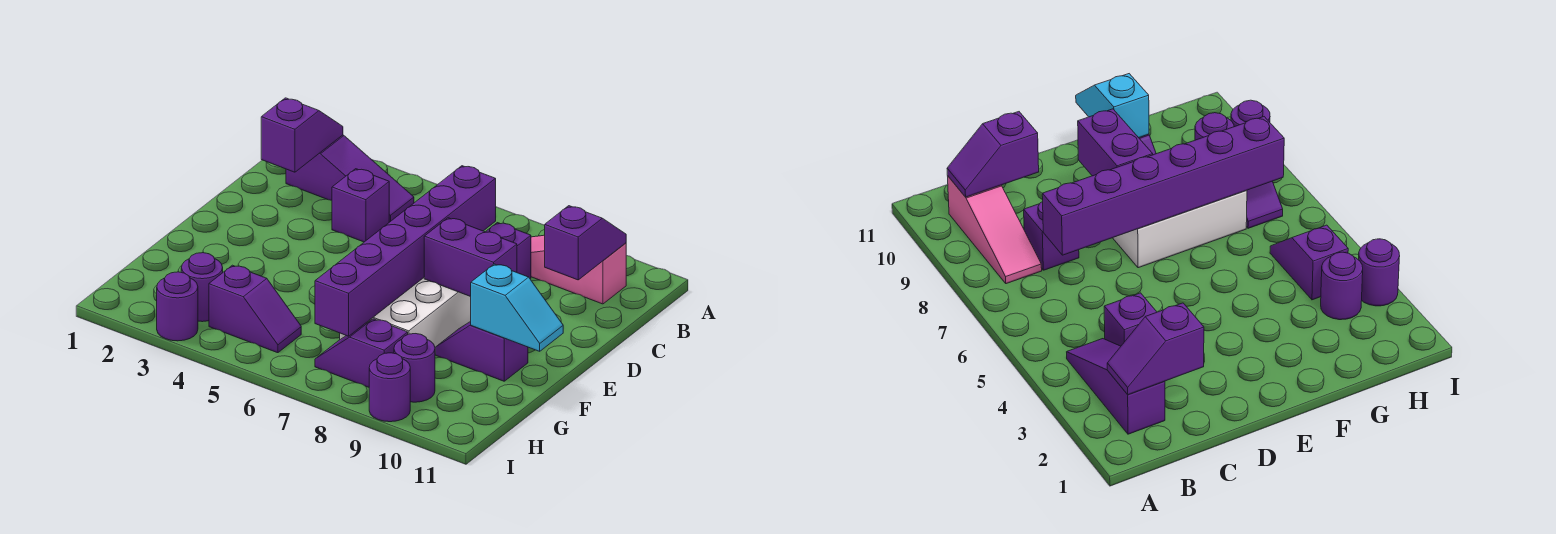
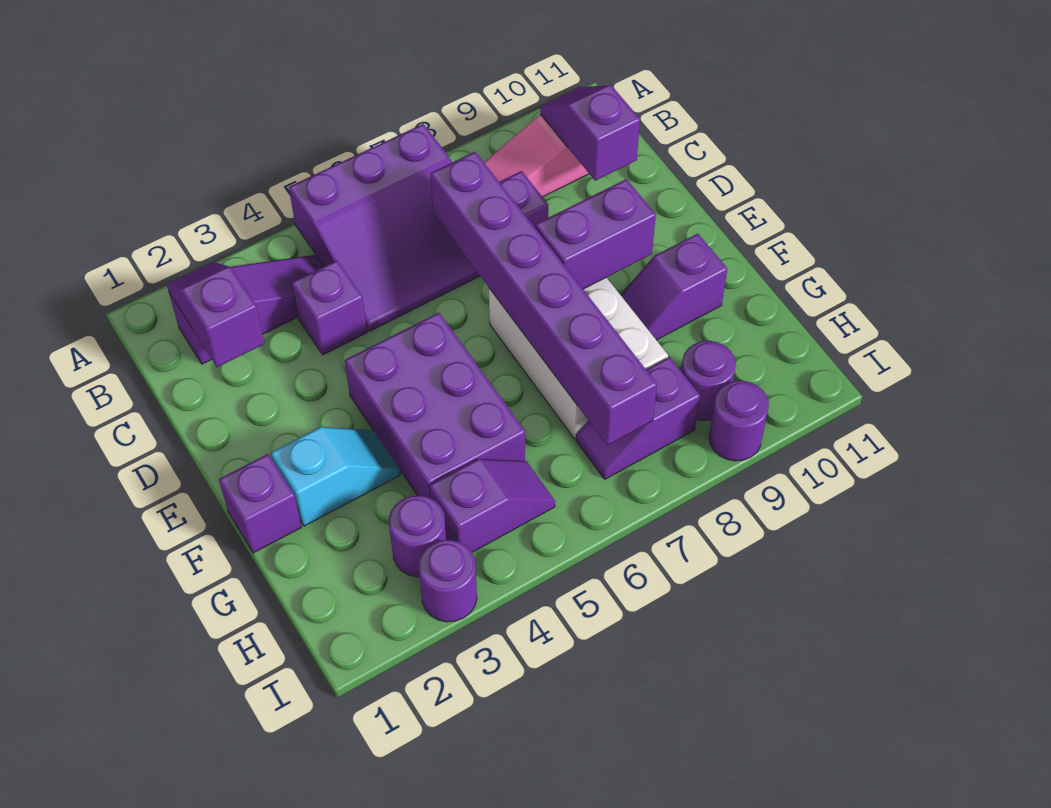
none -> purple 3x3 slope [289,124,480,331]
none -> purple 2x3 brick [344,313,525,498]
none -> purple 1x1 brick [219,454,301,553]
cyan 1x2 slope [471,264,563,351] -> cyan 1x2 slope moved to [271,427,400,526]

